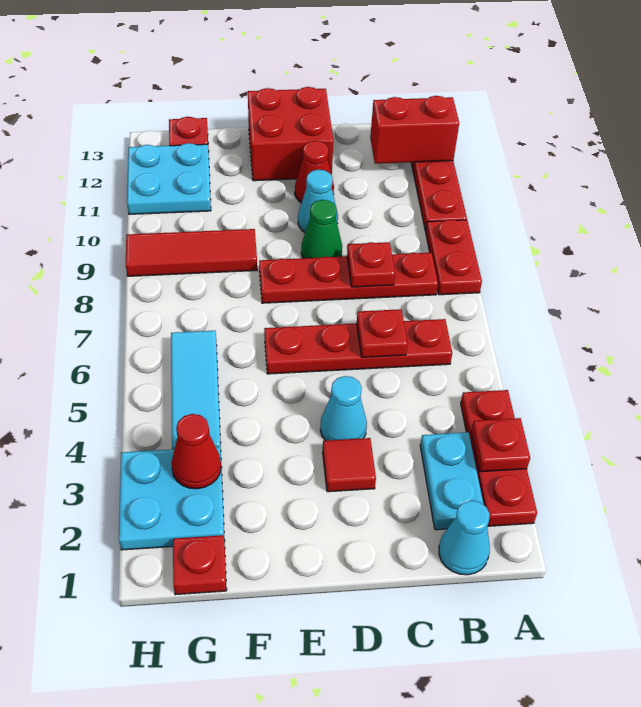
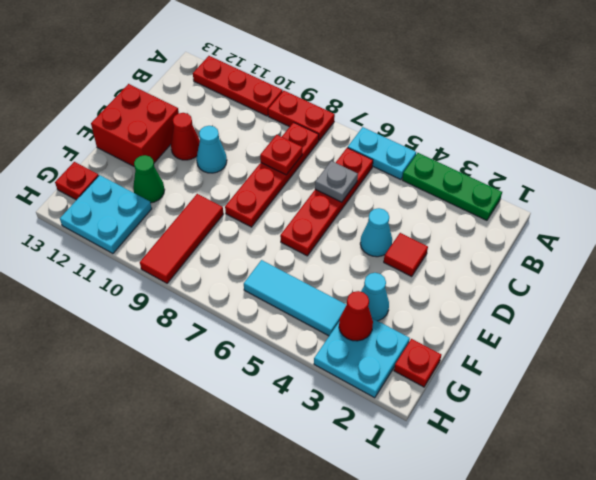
red 1x3 plate [461,390,537,526] -> green 1x3 plate [402,153,502,220]
red 1x1 plate [471,418,530,472] -> none
red 1x2 brick [370,96,459,164] -> none
cyan 1x1 cone [439,500,490,575] -> cyan 1x1 cone moved to [361,273,389,321]
cyan 1x2 plate [420,432,484,530] -> cyan 1x2 plate moved to [348,127,416,180]
red 1x1 plate [357,309,408,357] -> grey 1x1 plate [315,161,358,202]
green 1x1 cone [301,200,342,258] -> green 1x1 cone moved to [133,155,165,203]

